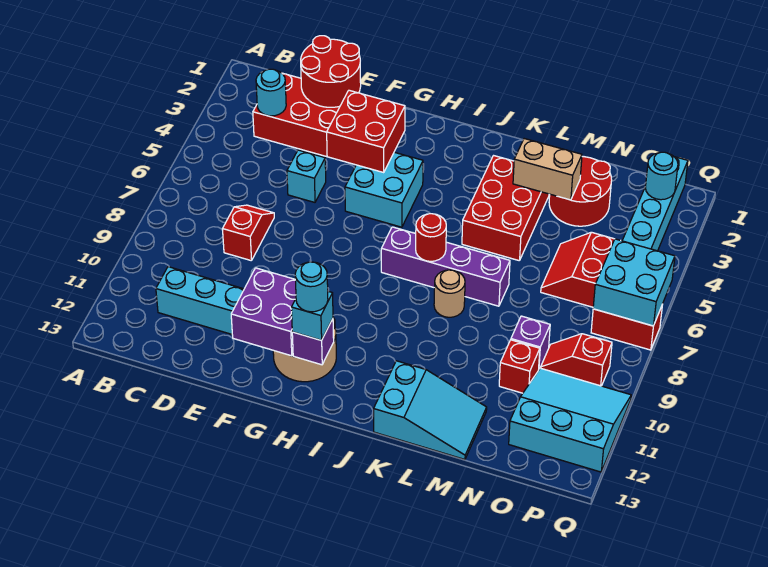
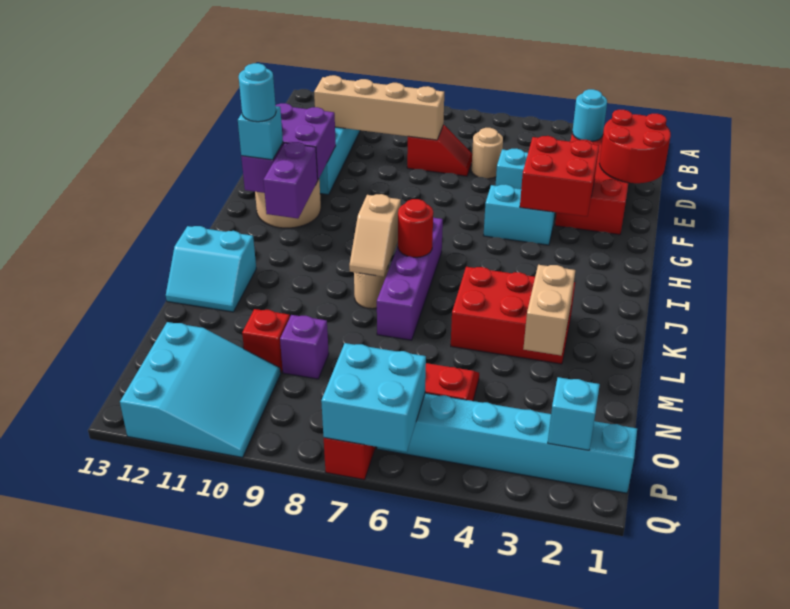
none -> tan 1x1 round brick [471,128,503,179]
none -> tan 1x4 brick [314,75,444,140]
cyan 2x2 brick [345,152,423,227] -> cyan 1x2 brick [483,184,555,245]
none -> purple 1x2 brick [264,142,318,219]
none -> tan 1x2 slope [349,194,401,277]
cyan 2x3 slope [374,361,487,459] -> cyan 2x2 slope [166,226,256,312]
red 2x2 round brick [549,157,612,226] -> none
red 1x2 slope [541,334,612,386] -> none
cyan 1x1 round brick [645,152,678,200] -> cyan 1x1 brick [548,377,600,450]

